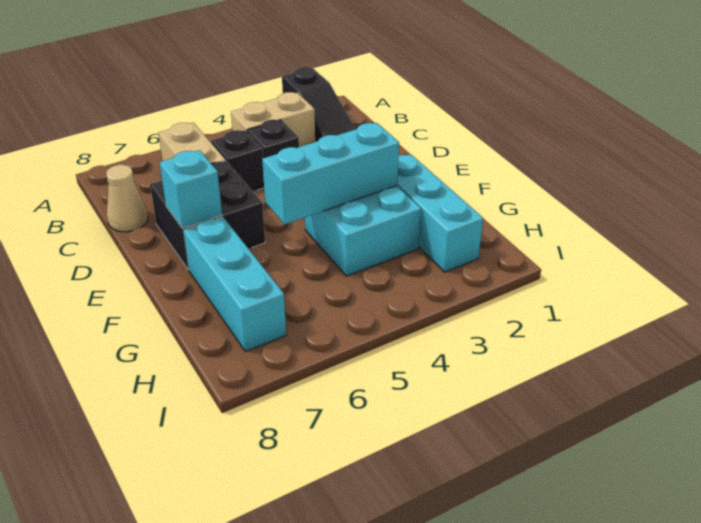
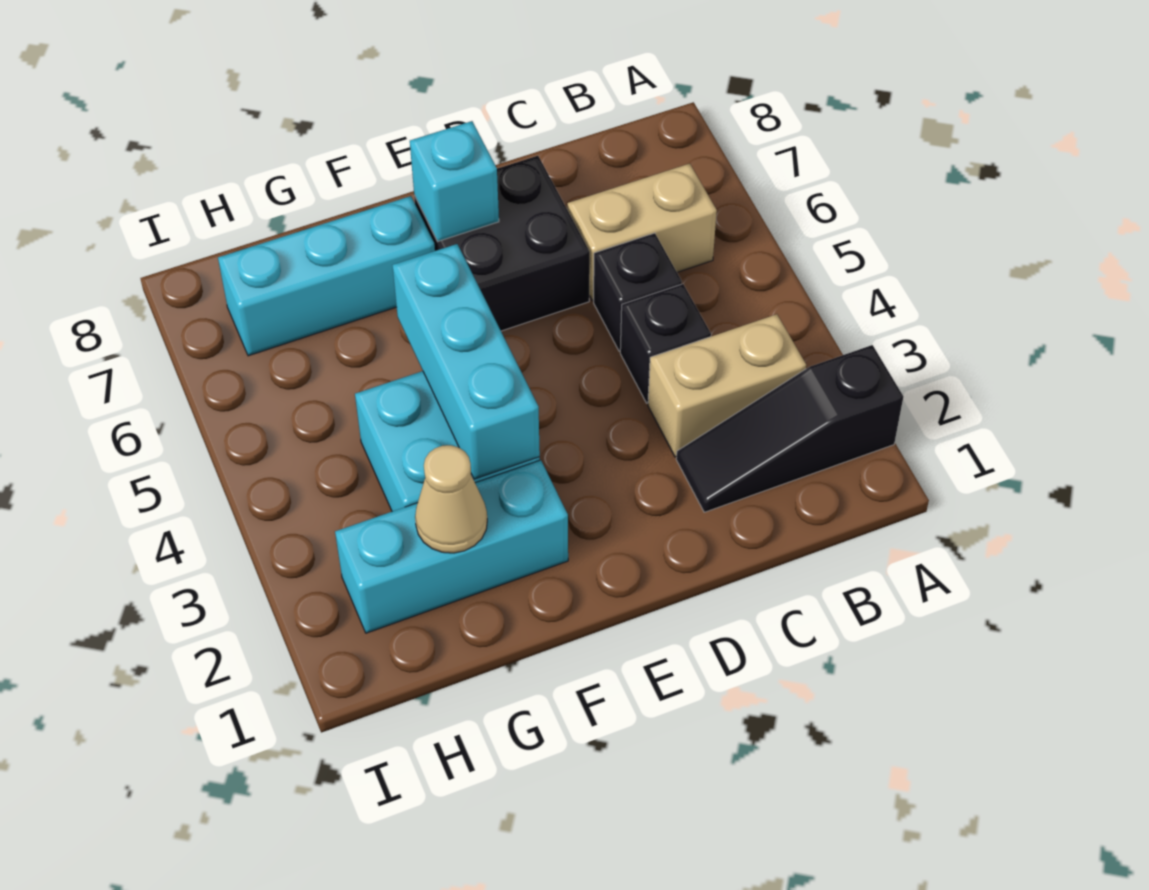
tan 1x2 brick [231,92,315,147] -> tan 1x2 brick turned to [648,314,806,457]
tan 1x1 cone [106,165,148,232] -> tan 1x1 cone moved to [415,445,487,553]

